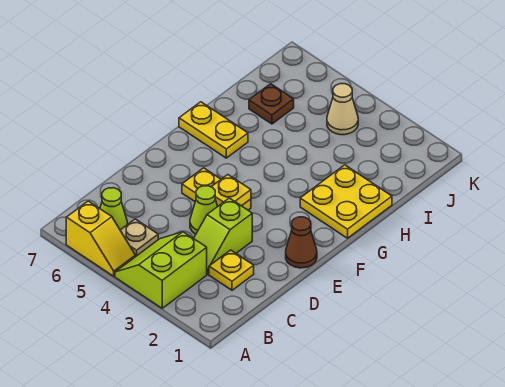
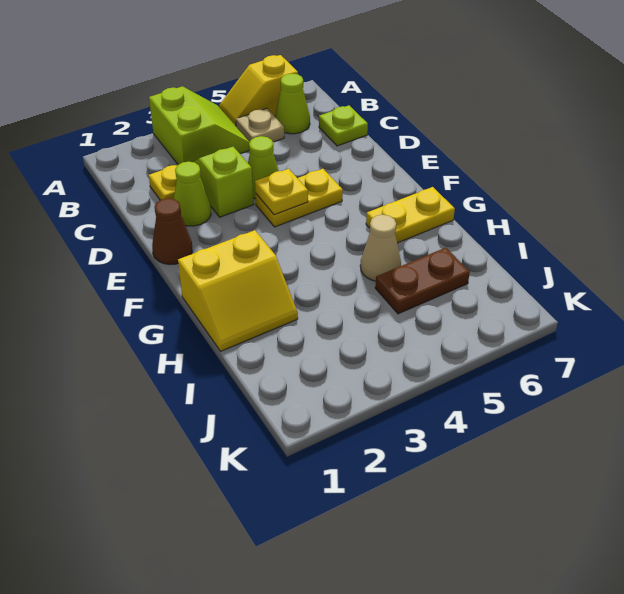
none -> lime 1x1 plate [319,105,368,146]
none -> lime 1x1 cone [174,162,211,226]
yellow 2x2 plate [300,165,392,238] -> yellow 2x2 slope [178,230,298,351]
brown 1x1 plate [249,84,294,124] -> brown 1x2 plate [375,248,470,314]
tan 1x1 cone [327,84,358,135] -> tan 1x1 cone moved to [360,215,401,281]

